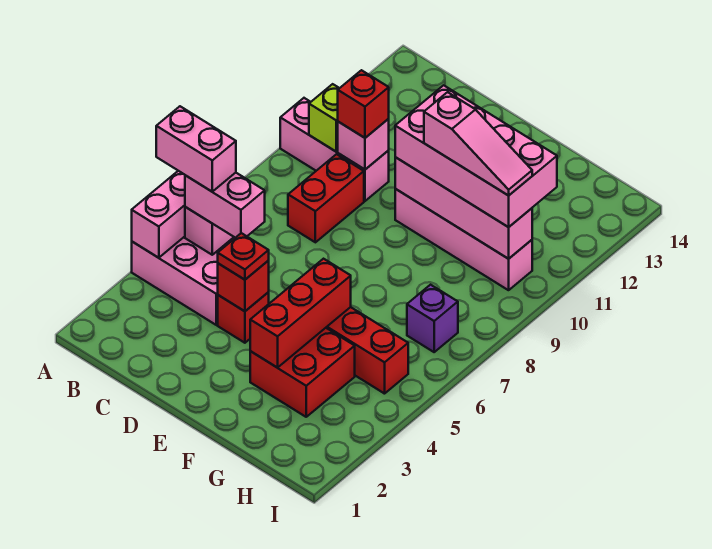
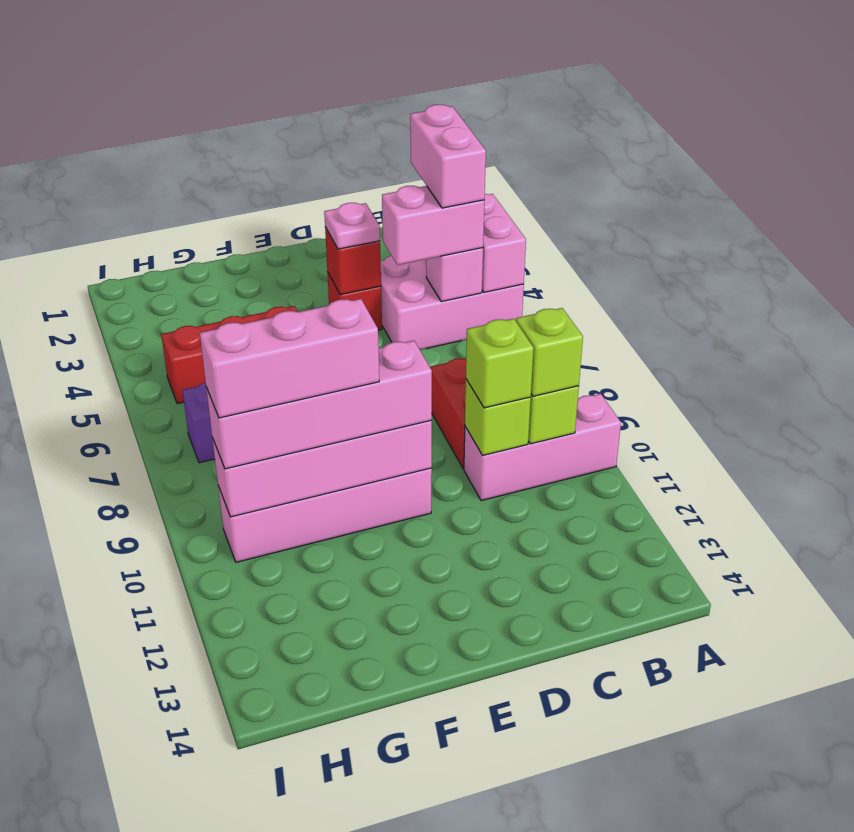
pink 1x2 brick [156,106,236,192] -> pink 1x2 brick turned to [410,105,486,208]
none -> lime 1x1 brick [516,308,583,396]
pink 1x1 brick [338,119,389,169] -> lime 1x1 brick [465,379,531,455]
red 1x1 brick [338,70,389,138] -> lime 1x1 brick [466,319,533,408]
red 1x1 plate [218,233,269,280] -> pink 1x1 plate [324,203,380,249]
pink 2x4 brick [395,85,557,227] -> pink 1x4 brick [206,341,432,469]
red 2x2 brick [250,328,355,417] -> none
red 1x3 brick [250,259,351,368] -> none
pink 1x3 slope [424,92,532,196] -> pink 1x3 brick [200,299,379,418]

